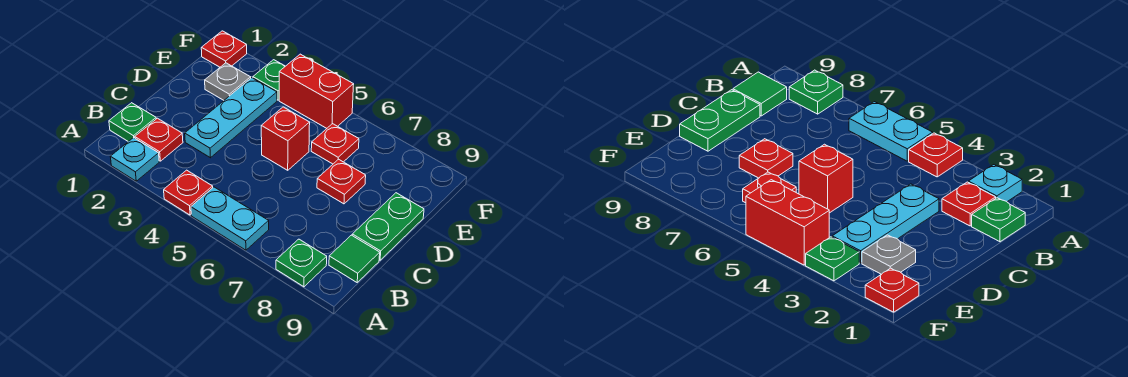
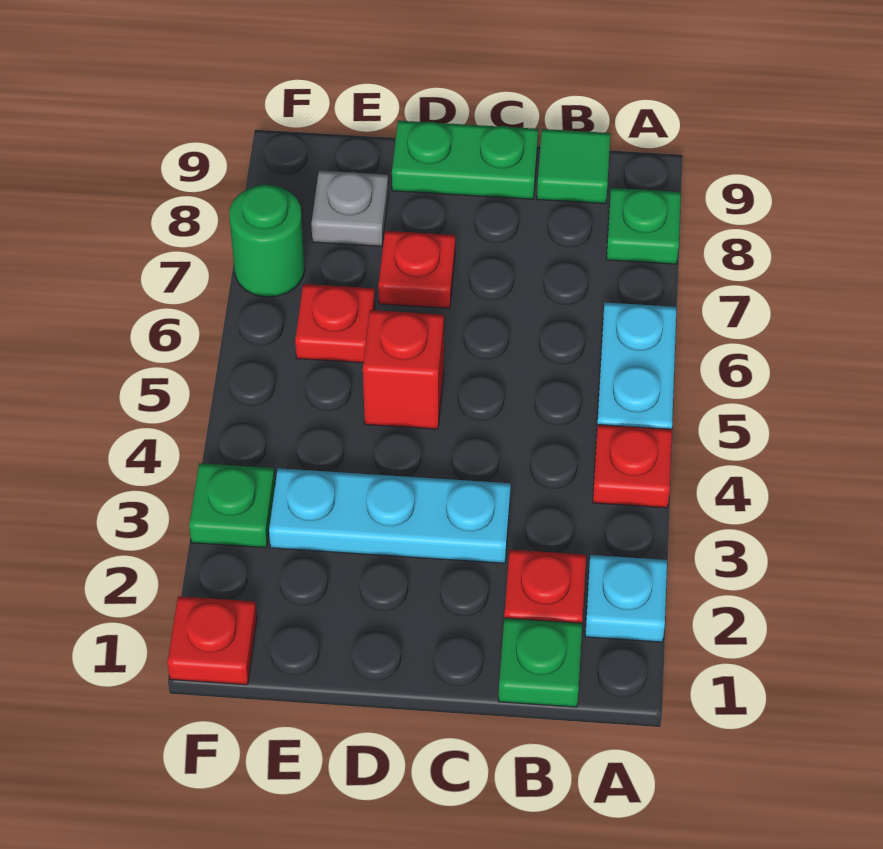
grey 1x1 plate [205,63,251,100] -> grey 1x1 plate moved to [311,171,388,246]
red 1x2 brick [279,54,354,128] -> none
none -> green 1x1 round brick [229,185,305,297]

